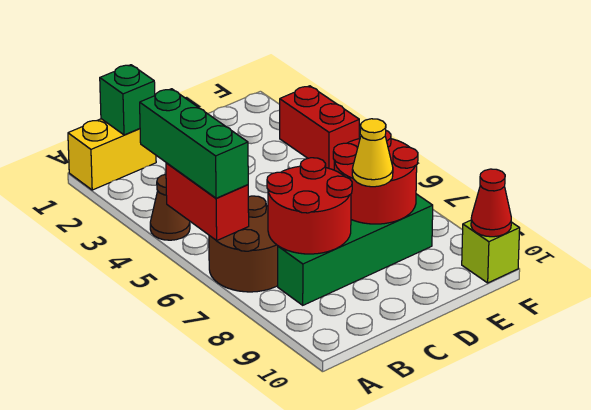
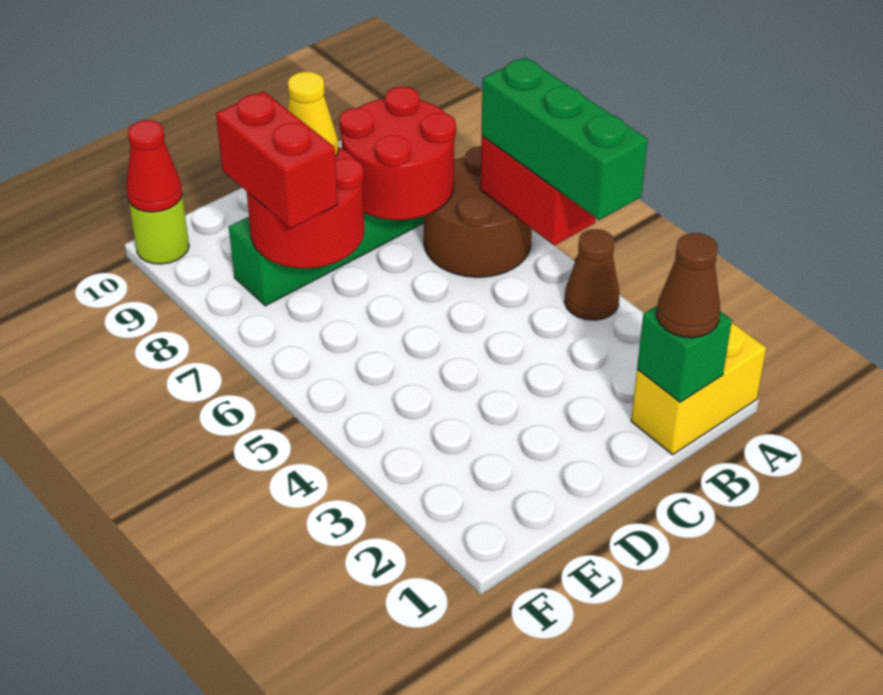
none -> brown 1x1 cone [657,233,720,338]
red 1x2 brick [280,86,359,170] -> red 1x2 brick moved to [216,92,338,229]
lime 1x1 brick [462,220,520,283] -> lime 1x1 round brick [129,196,189,264]

